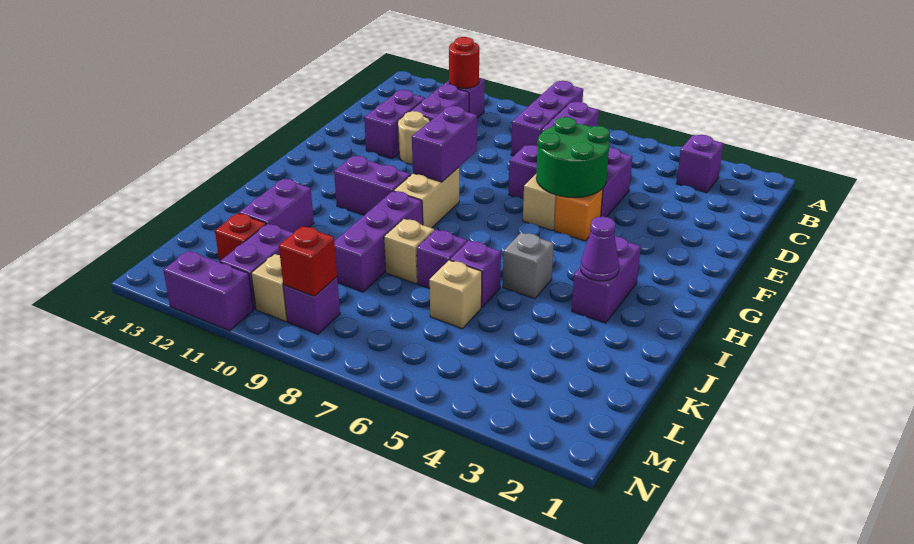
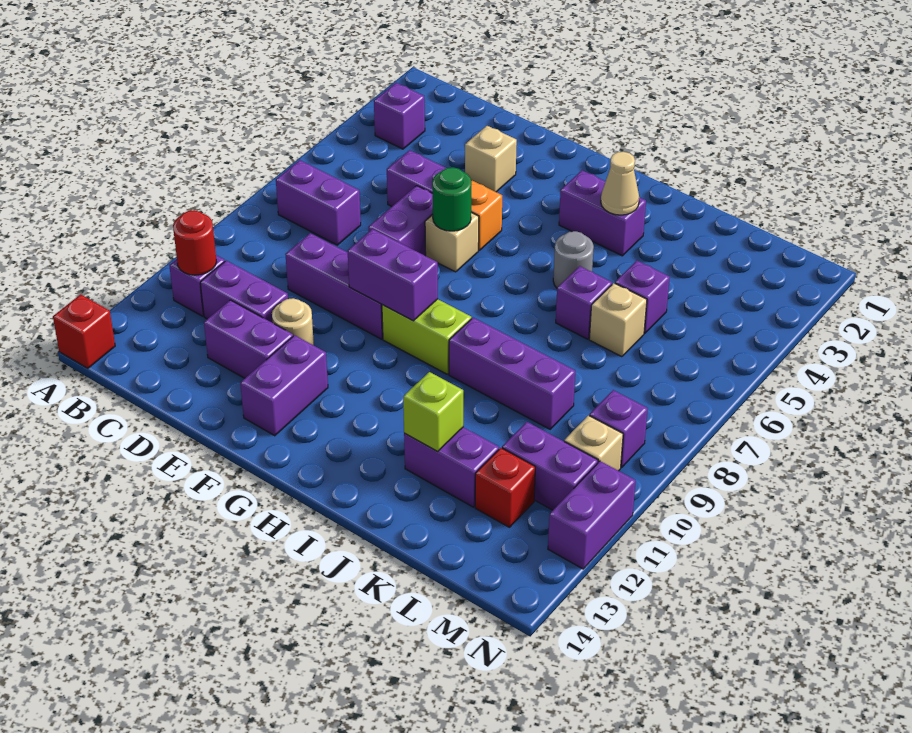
purple 1x3 brick [511,81,583,156] -> purple 1x3 brick moved to [285,233,383,339]
green 2x2 round brick [536,117,610,197] -> green 1x1 round brick [432,167,471,231]
tan 1x2 brick [394,167,459,228] -> lime 1x2 brick [382,299,471,374]
purple 1x2 brick [334,156,411,215] -> purple 1x2 brick moved to [240,335,328,436]
purple 1x1 cone [581,216,619,281] -> tan 1x1 cone [601,152,639,215]
grey 1x1 brick [503,233,554,299] -> grey 1x1 round brick [553,231,594,288]
purple 1x1 brick [417,230,467,289] -> purple 1x1 brick moved to [615,261,670,333]
tan 1x1 brick [384,219,434,284] -> tan 1x1 brick moved to [465,126,517,192]
none -> lime 1x1 brick [403,372,463,451]
red 1x1 brick [279,226,337,296] -> red 1x1 brick moved to [53,294,115,368]

